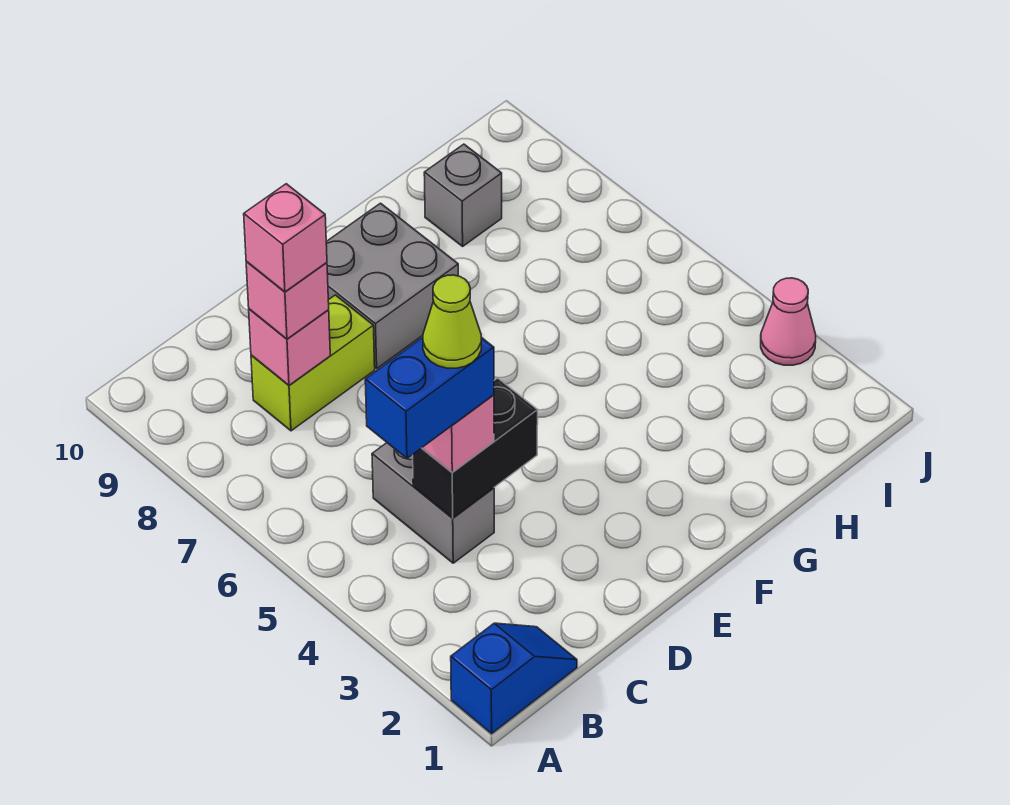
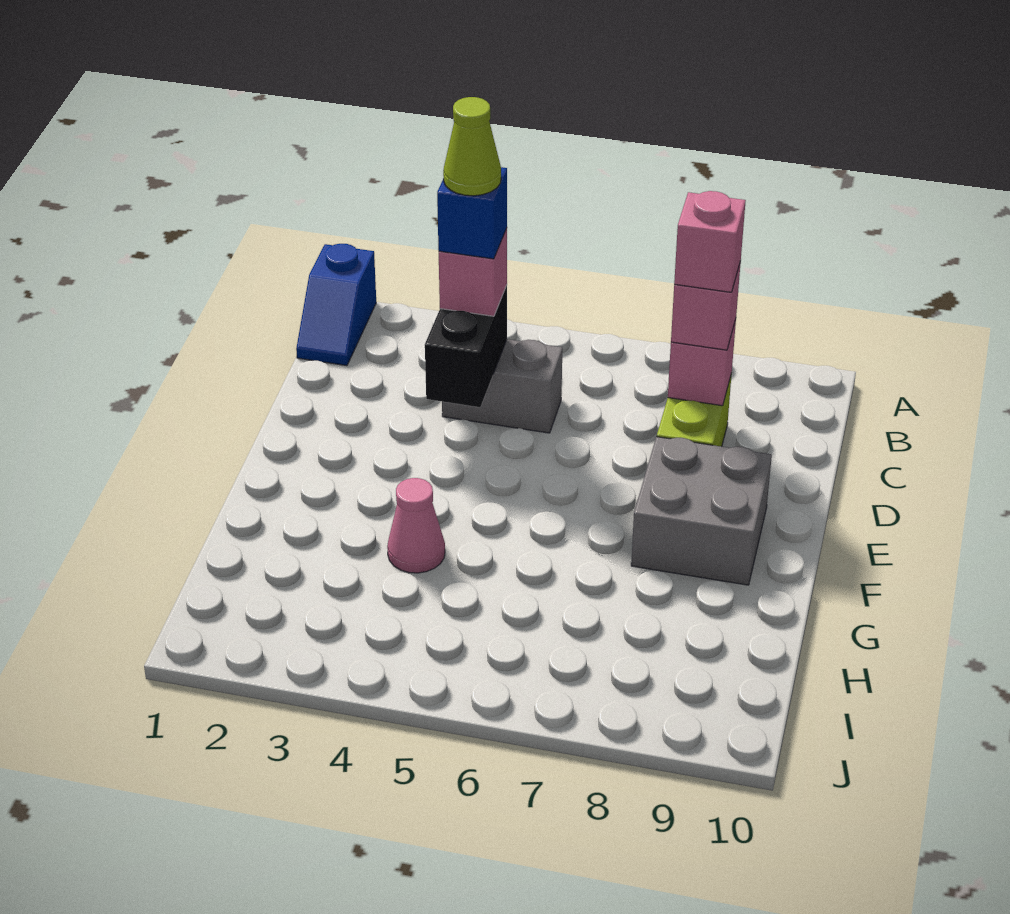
blue 1x2 brick [365,337,494,458] -> blue 1x1 brick [437,167,507,259]
grey 1x1 brick [424,144,502,246] -> none
pink 1x1 cone [761,278,816,365] -> pink 1x1 cone moved to [387,478,445,573]

